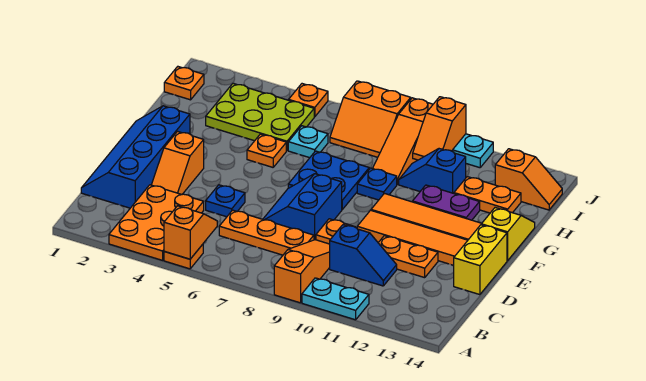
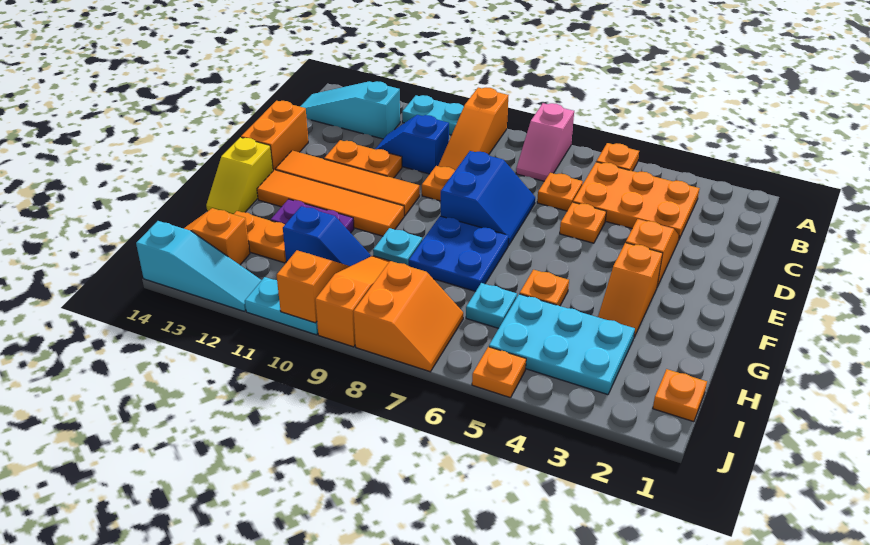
orange 2x3 plate [109,185,204,260] -> orange 2x3 plate turned to [573,162,700,241]
orange 1x2 slope [164,206,217,259] -> orange 1x2 slope moved to [598,243,663,337]
none -> pink 1x2 slope [516,103,574,181]
none -> cyan 1x3 slope [300,81,400,139]
blue 2x4 slope [81,106,190,208] -> none
orange 1x3 plate [219,210,314,255] -> orange 1x1 plate [537,173,583,211]
blue 1x1 plate [206,185,245,217] -> orange 1x1 plate [560,202,606,243]
yellow 1x2 brick [454,225,507,295] -> orange 1x2 brick [241,101,308,171]
blue 1x1 plate [357,168,397,200] -> cyan 1x1 plate [373,228,422,266]
lime 2x3 plate [206,83,314,151] -> cyan 2x3 plate [489,294,635,395]
orange 2x2 slope [330,81,411,157] -> orange 2x2 slope turned to [353,261,463,372]
none -> cyan 1x3 slope [136,221,261,311]

